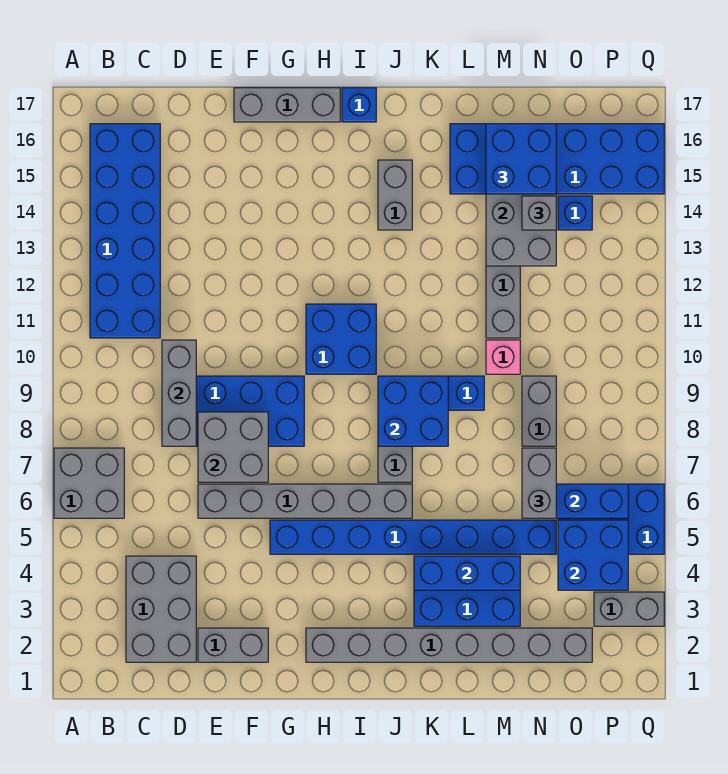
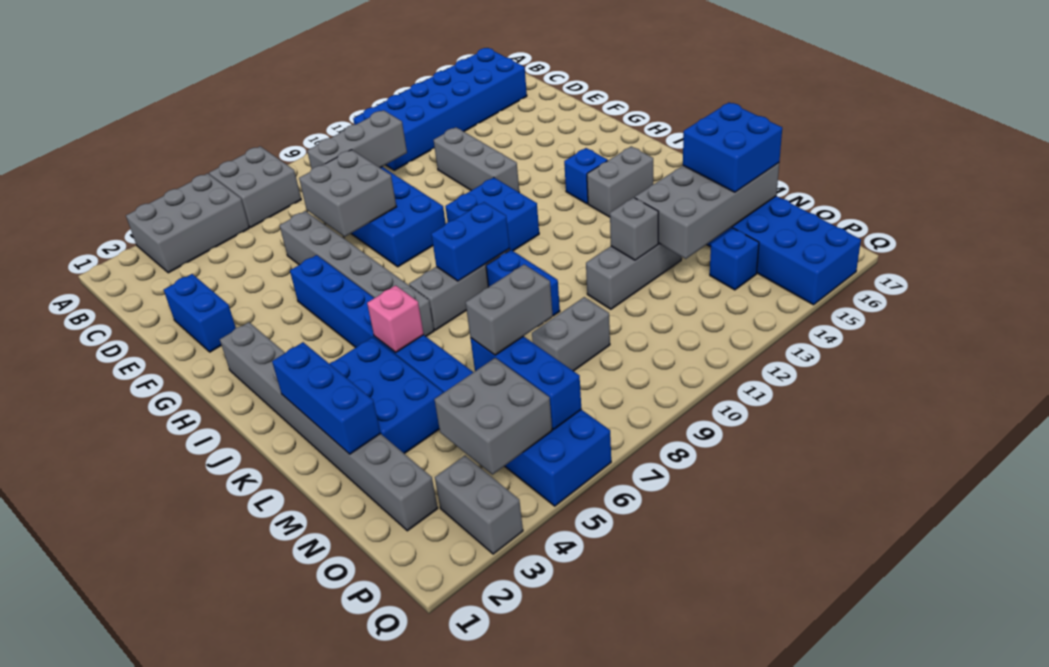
grey 2x3 brick [126,556,196,662] -> grey 2x3 brick moved to [126,173,249,273]
grey 1x2 brick [198,628,268,662] -> blue 1x2 brick [164,274,236,352]
grey 1x3 brick [234,88,340,122] -> grey 1x3 brick moved to [434,127,519,192]
blue 1x1 brick [342,88,376,122] -> blue 1x1 brick moved to [564,148,608,204]
blue 2x2 brick [378,376,448,446] -> blue 1x2 brick [431,202,510,281]
blue 1x3 brick [414,556,520,590] -> blue 1x3 brick moved to [272,342,381,454]
pink 1x1 brick [486,340,520,374] -> pink 1x1 brick moved to [367,285,424,352]
grey 1x1 brick [522,196,556,230] -> grey 1x1 brick moved to [610,197,659,260]
blue 2x2 brick [558,520,628,590] -> grey 2x2 brick [434,358,552,475]

